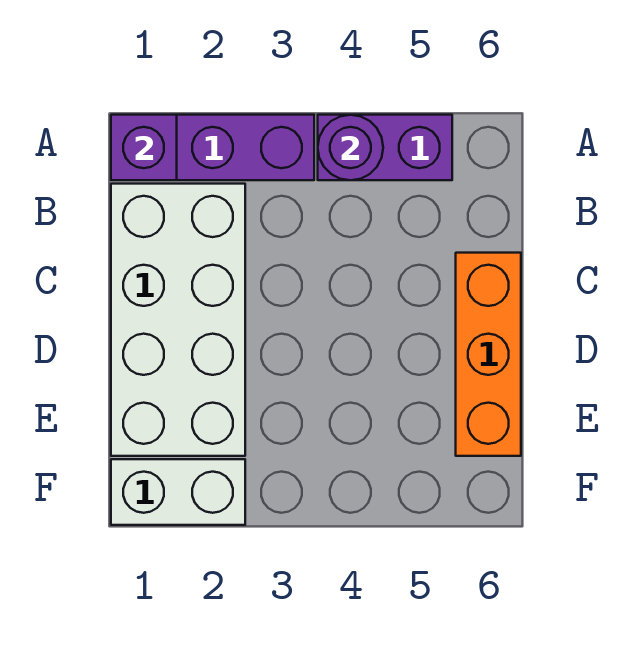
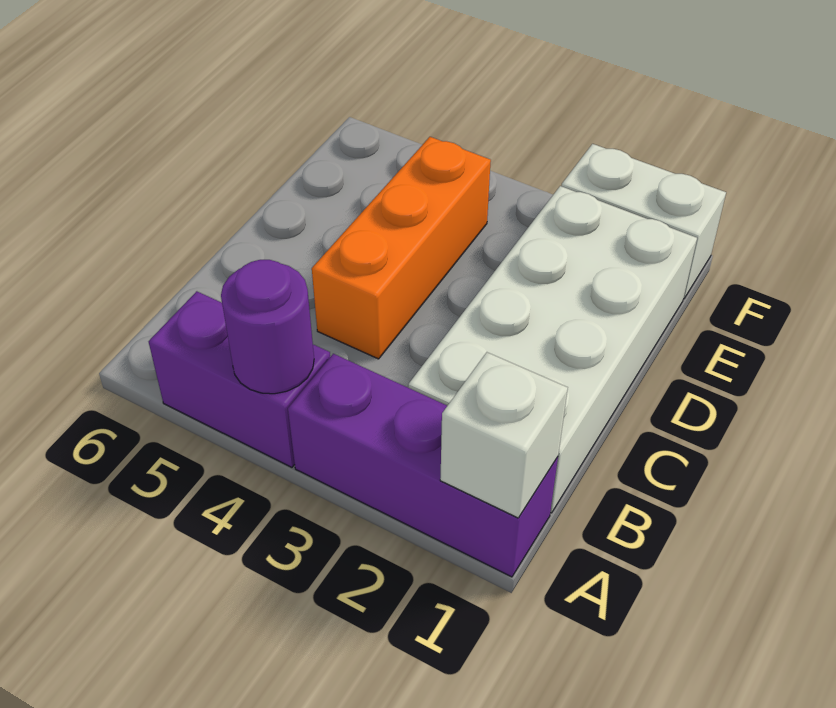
purple 1x1 brick [111,115,177,180] -> white 1x1 brick [440,352,568,518]
orange 1x3 brick [456,253,521,456] -> orange 1x3 brick moved to [312,137,491,359]

